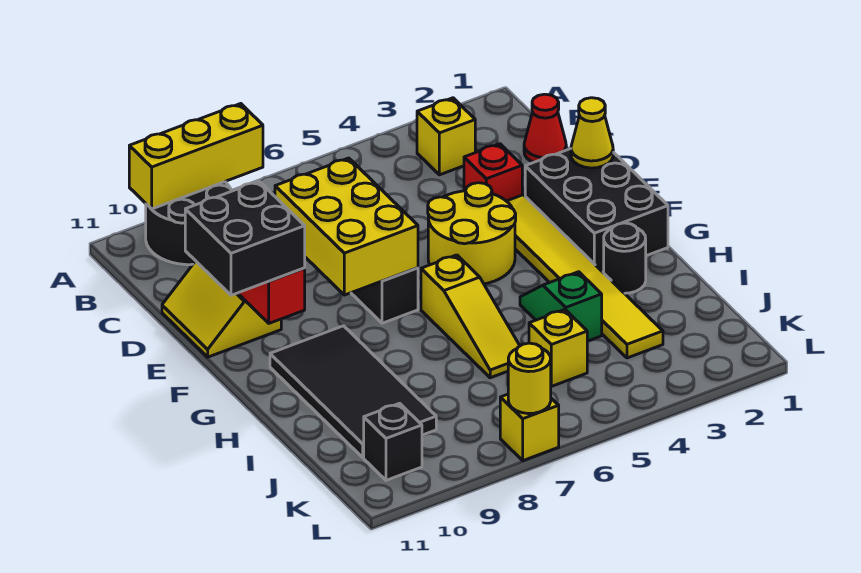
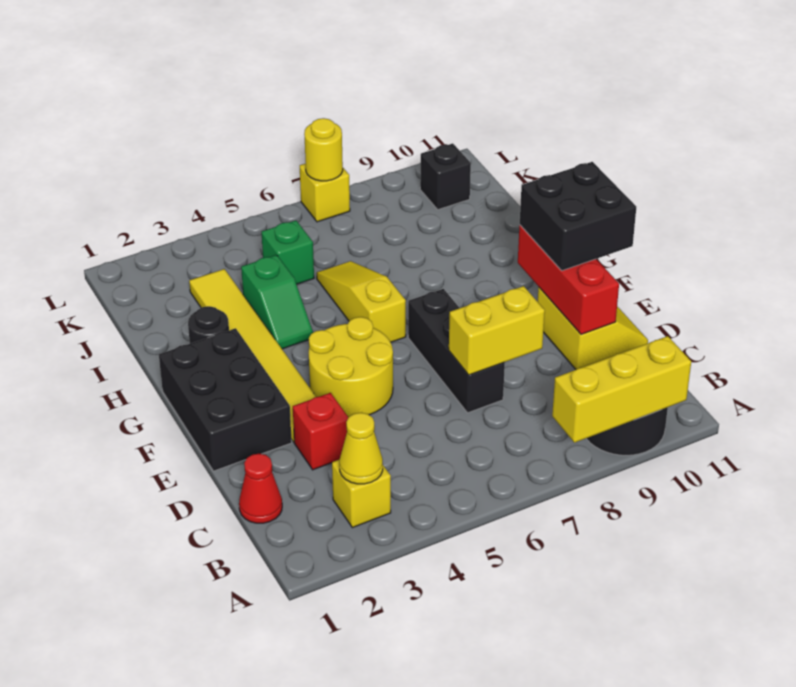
yellow 2x3 brick [275,158,418,295] -> yellow 1x2 brick [449,286,545,375]
yellow 1x1 cone [571,98,613,168] -> yellow 1x1 cone moved to [339,413,383,484]
black 2x4 tile [270,326,436,457] -> none
yellow 1x1 brick [529,310,588,386] -> green 1x1 brick [262,220,314,284]

